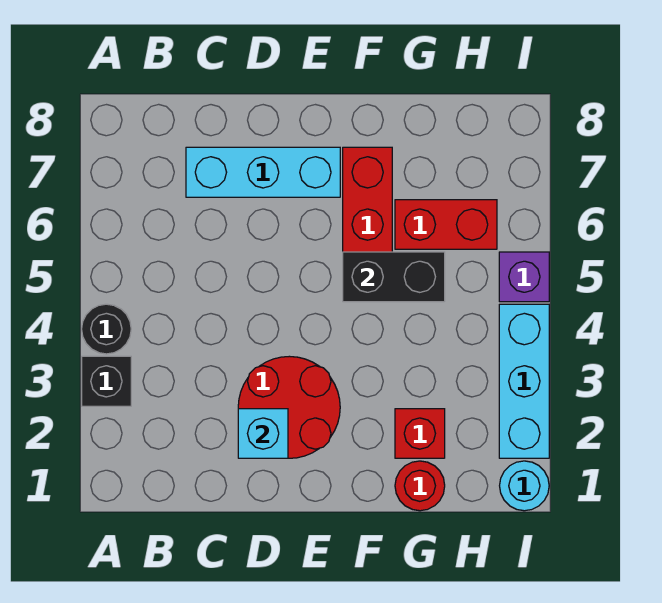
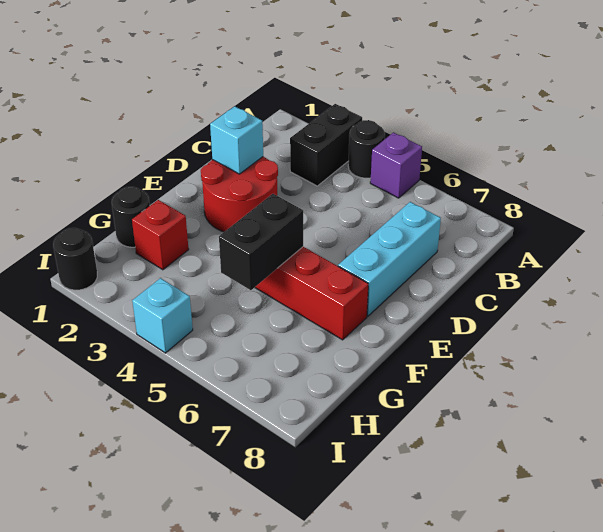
black 1x1 brick [82,356,131,406] -> black 1x2 brick [290,104,362,186]
red 1x1 round brick [395,461,445,511] -> black 1x1 round brick [112,187,150,247]
red 1x2 brick [395,200,497,249] -> none
cyan 1x1 round brick [500,461,549,511] -> black 1x1 round brick [53,228,97,290]
cyan 1x3 brick [499,304,549,458] -> cyan 1x1 brick [132,278,193,353]
purple 1x1 brick [499,252,549,302] -> purple 1x1 brick moved to [370,132,422,198]

